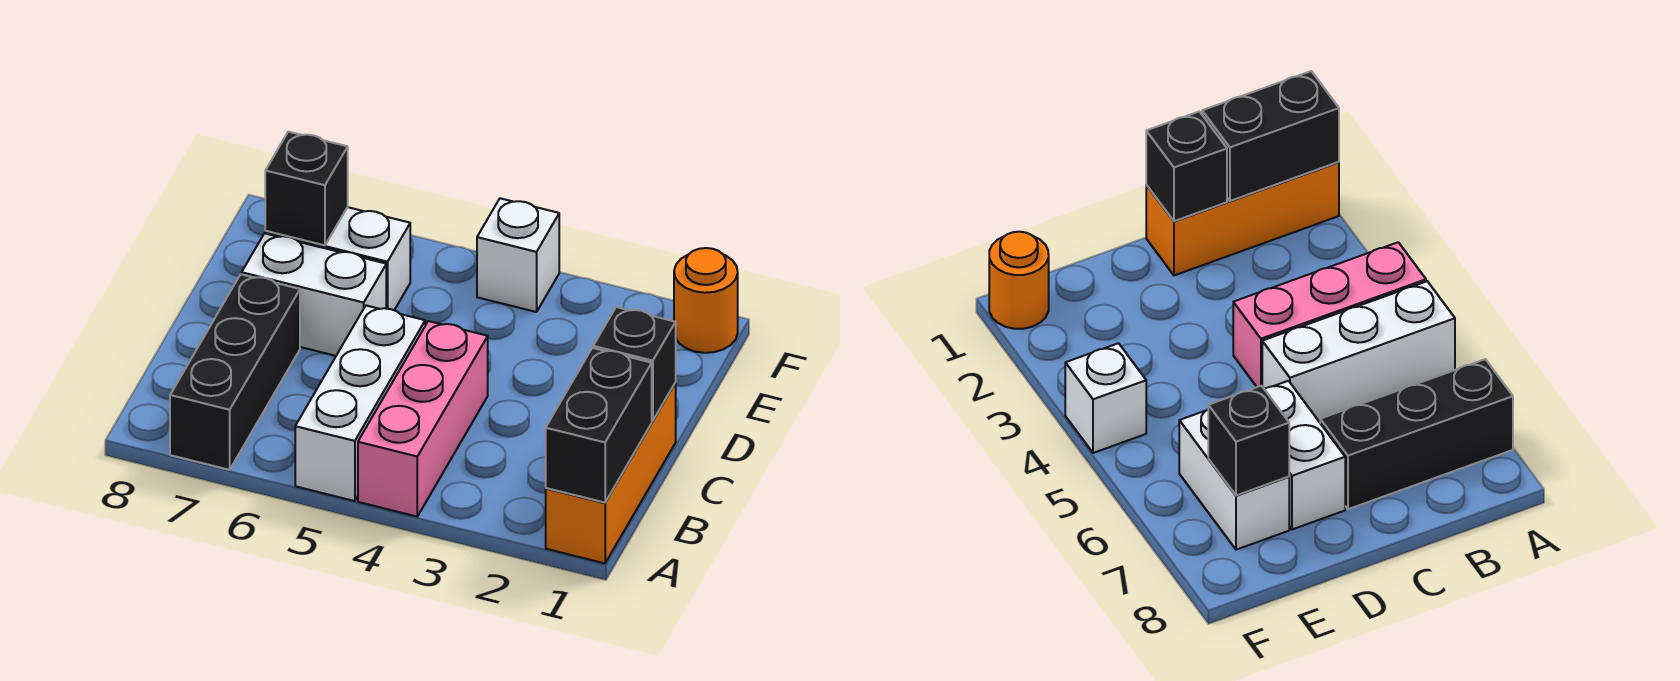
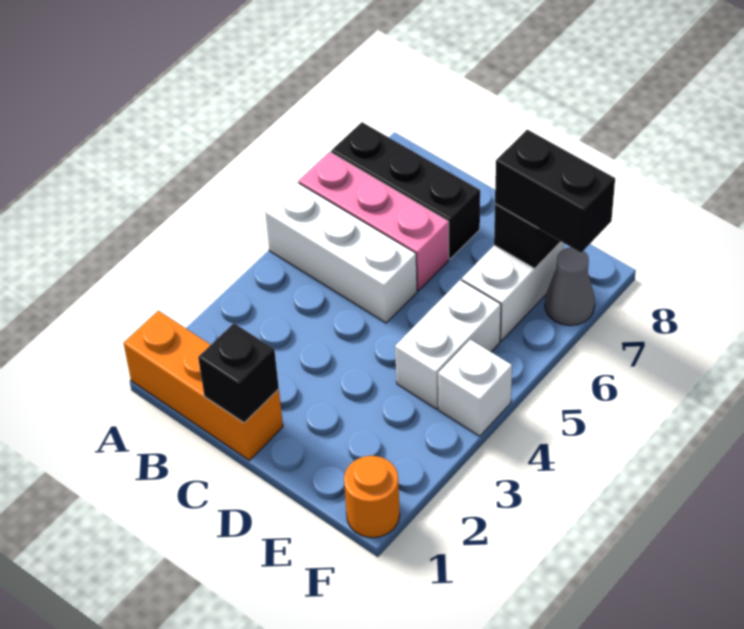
black 1x2 brick [546,348,652,503] -> black 1x2 brick moved to [495,130,615,253]
pink 1x3 brick [358,321,488,517] -> pink 1x3 brick moved to [299,152,449,291]
white 1x2 brick [242,233,386,356] -> white 1x2 brick moved to [395,280,501,409]
none -> grey 1x1 cone [545,247,595,326]

